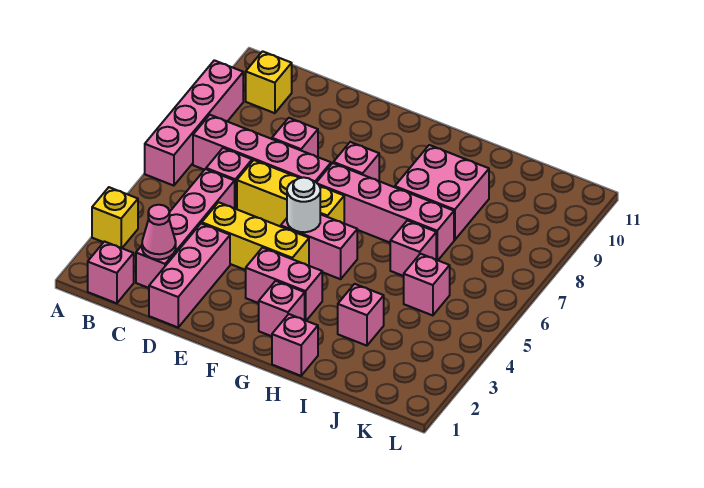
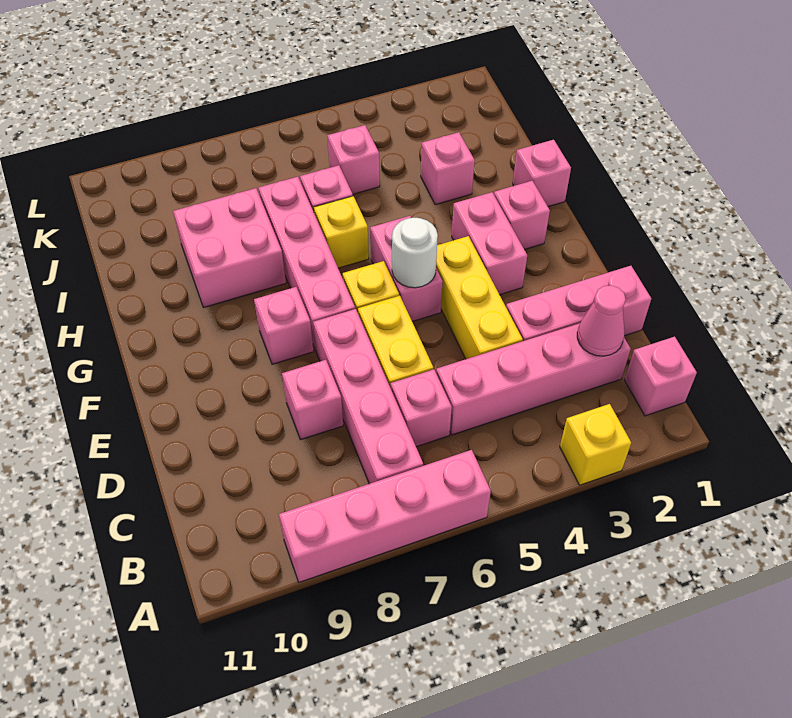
yellow 1x1 brick [246,51,292,113] -> yellow 1x1 brick moved to [314,196,369,268]

